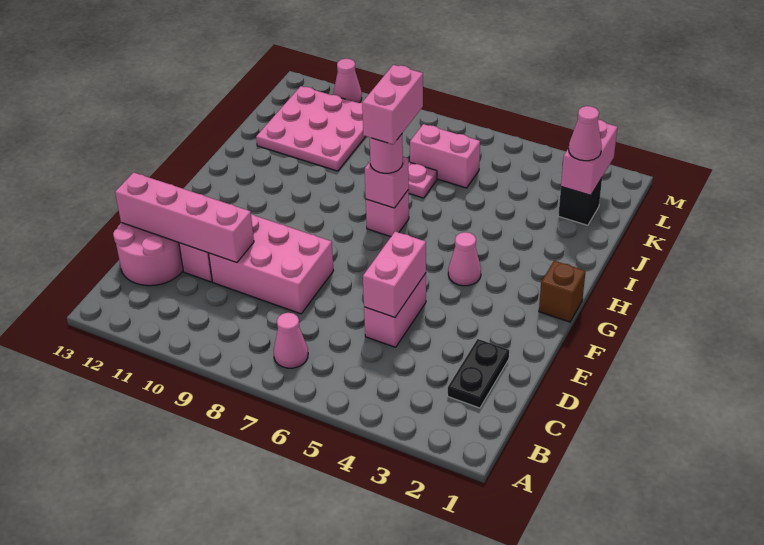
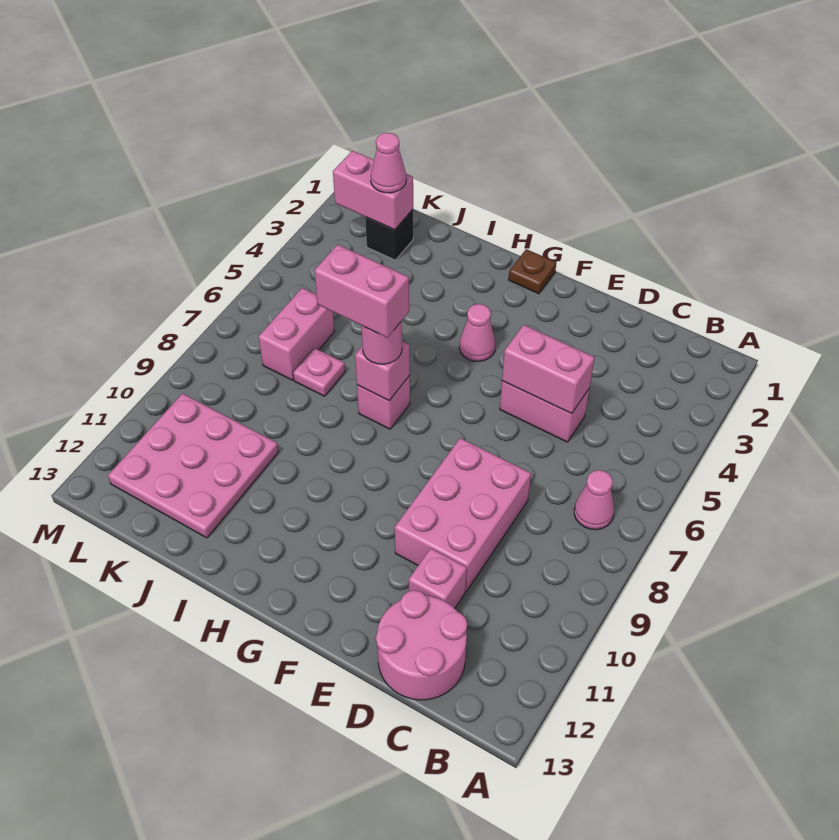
black 1x2 plate [448,339,509,408] -> none
pink 1x4 brick [115,172,254,263] -> none
brown 1x1 brick [539,261,586,322] -> brown 1x1 plate [508,249,556,294]
pink 1x1 cone [333,59,362,103] -> none

